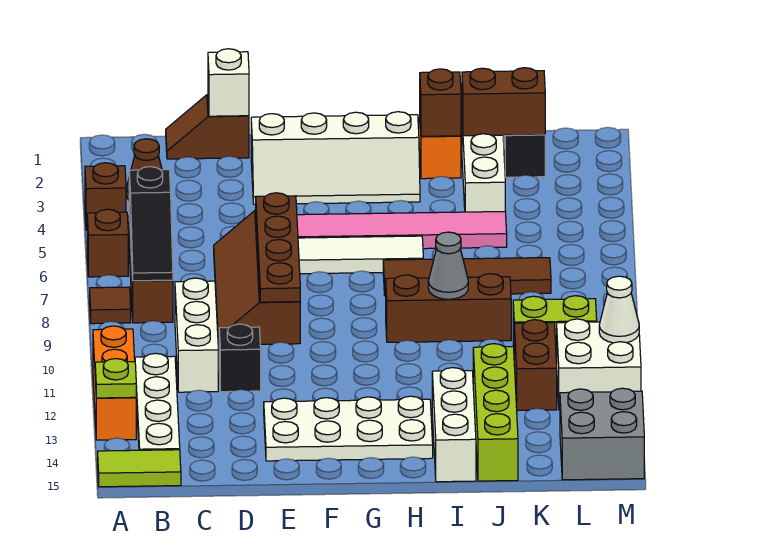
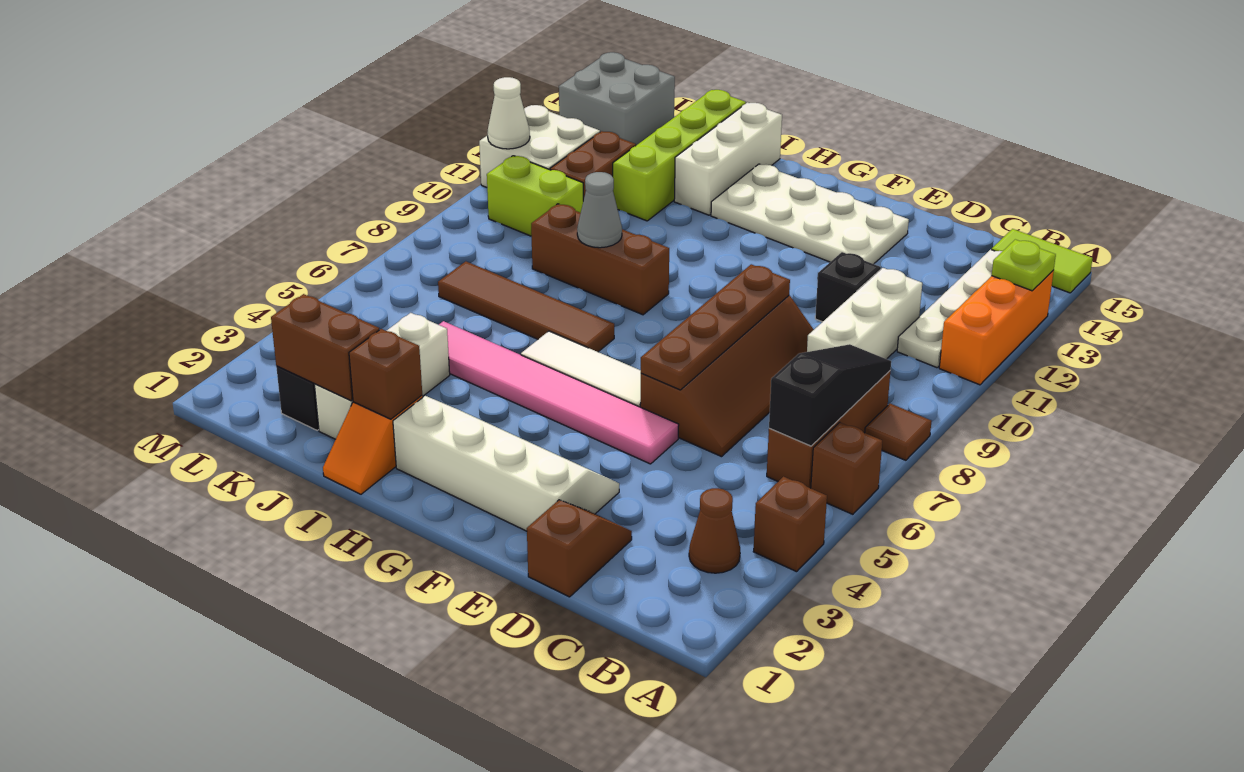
brown 1x2 slope [166,95,249,159] -> brown 1x2 slope turned to [527,500,632,597]
white 1x1 brick [208,49,249,116] -> none

